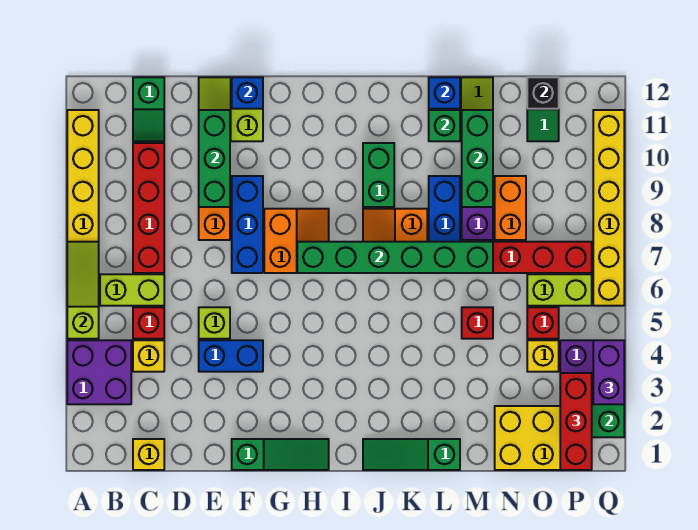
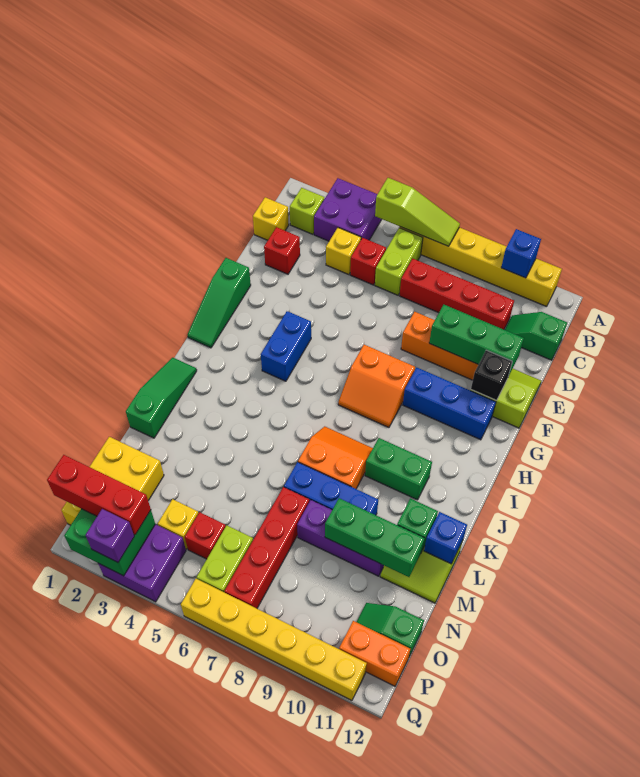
blue 1x2 brick [199,340,263,372] -> blue 1x2 brick moved to [261,311,311,381]
lime 1x1 brick [199,307,230,339] -> lime 1x1 brick moved to [290,188,324,234]
blue 1x3 brick [232,176,263,273] -> blue 1x3 brick moved to [403,368,496,440]
blue 1x1 brick [232,77,263,109] -> blue 1x1 brick moved to [501,229,541,278]
green 1x6 brick [297,242,493,273] -> none
red 1x1 brick [462,307,493,339] -> red 1x1 brick moved to [264,227,300,274]
orange 1x2 brick [495,176,526,240] -> orange 1x2 brick moved to [339,621,410,686]
black 1x1 brick [527,77,559,109] -> black 1x1 brick moved to [471,350,512,400]
purple 1x2 brick [593,340,624,404] -> purple 1x1 brick [85,509,134,562]

